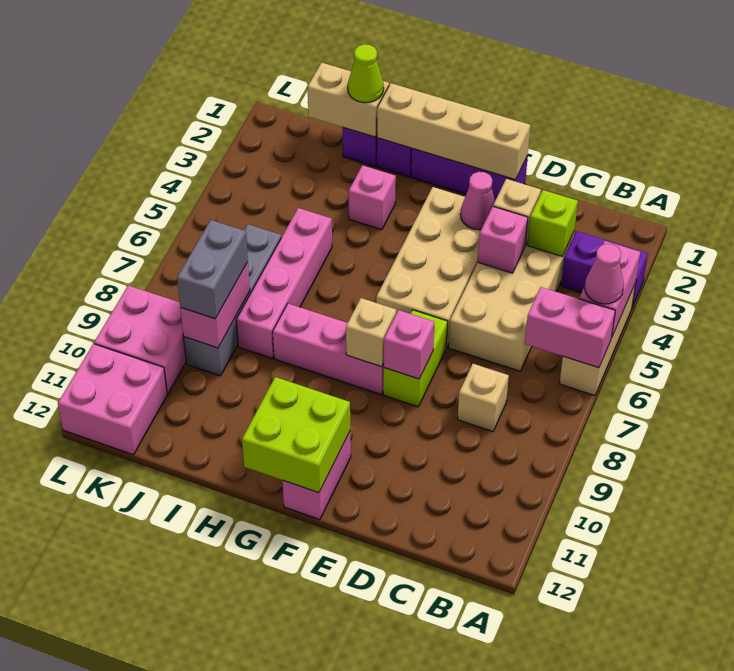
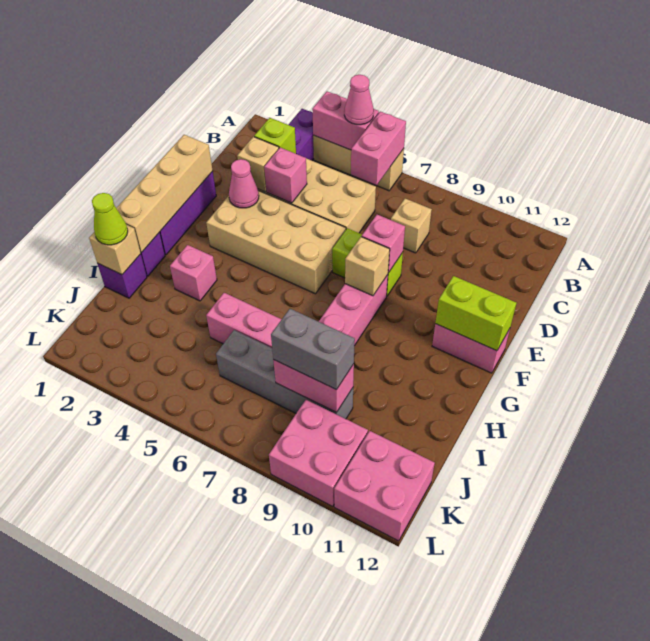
lime 2x2 brick [242,377,350,493] -> lime 1x2 brick [435,276,516,351]
tan 1x2 brick [308,63,389,137] -> tan 1x1 brick [89,225,141,275]

